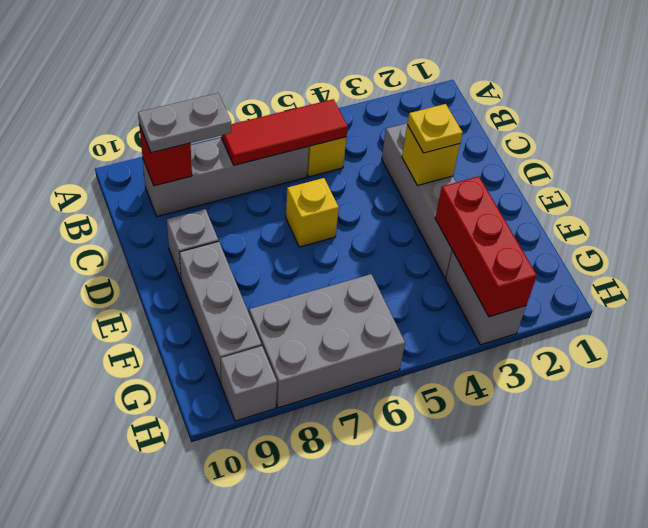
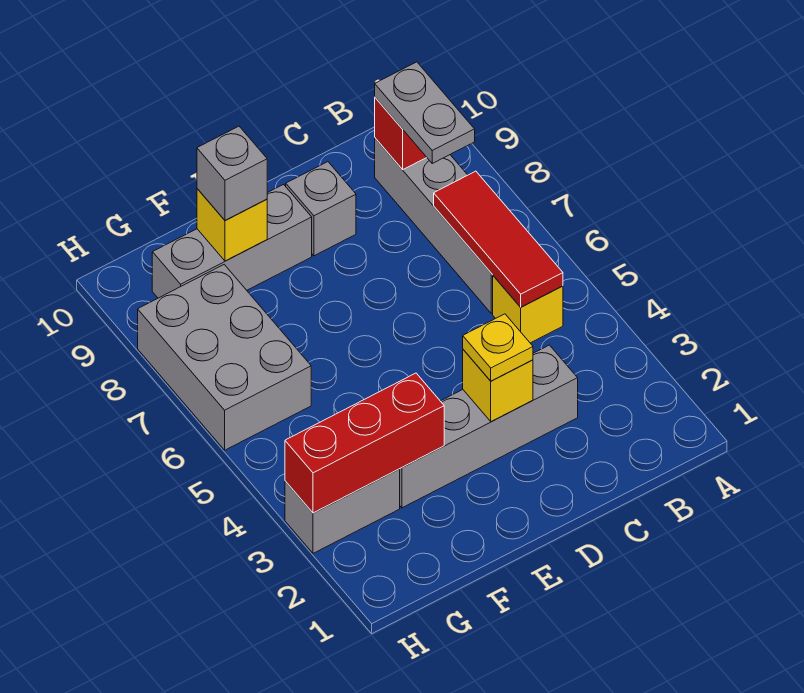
yellow 1x1 brick [286,178,339,247] -> yellow 1x1 brick moved to [197,189,267,261]
grey 1x1 brick [221,346,277,421] -> grey 1x1 brick moved to [197,126,267,221]

